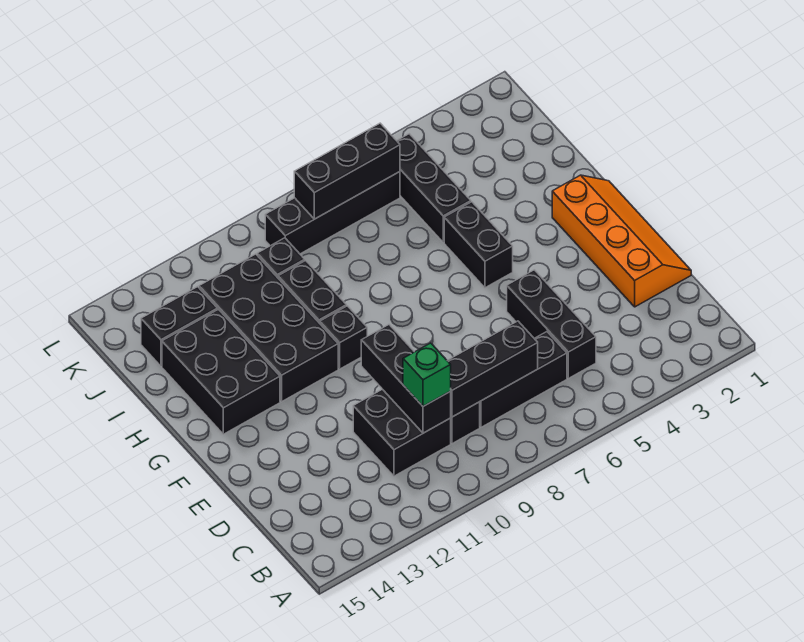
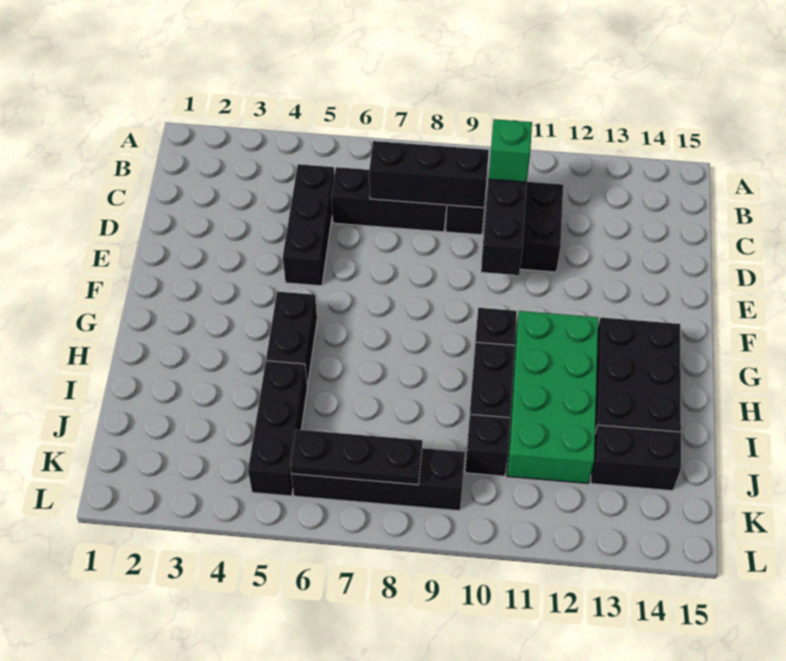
orange 2x4 slope [552,175,691,307] -> none
black 2x4 brick [199,254,338,402] -> green 2x4 brick [507,311,598,483]
black 1x3 brick [294,123,400,219] -> black 1x3 plate [290,429,422,485]

